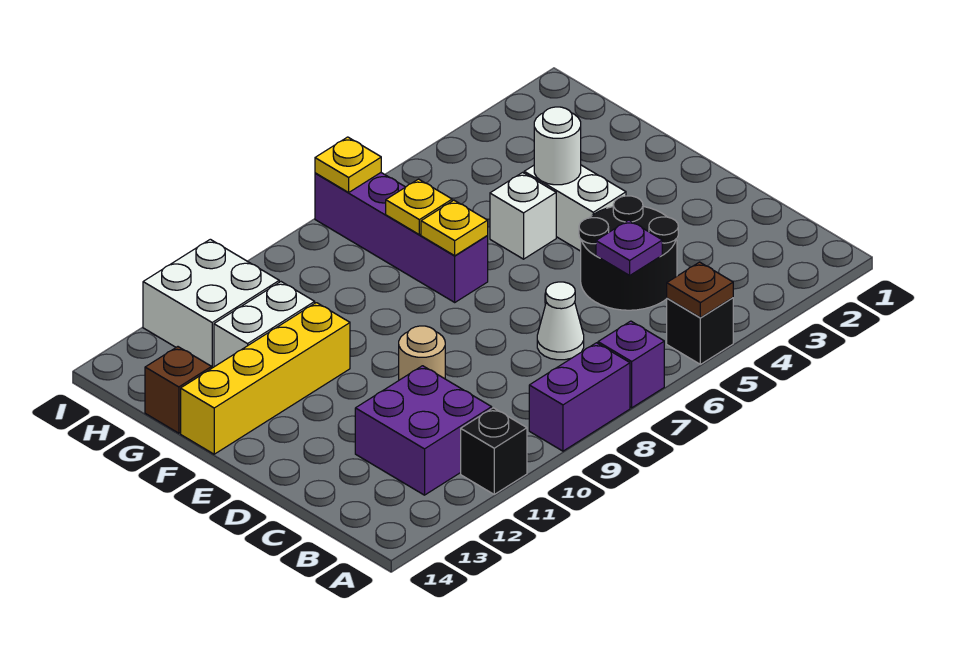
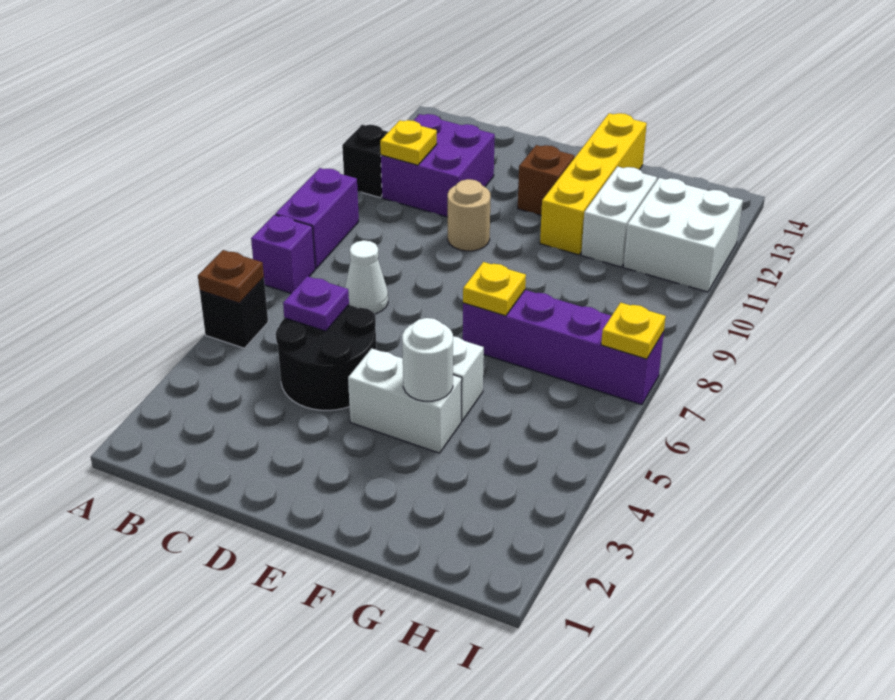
yellow 1x1 plate [386,179,452,235] -> yellow 1x1 plate moved to [380,120,437,165]
brown 1x1 brick [145,347,212,433] -> brown 1x1 brick moved to [518,145,574,215]

